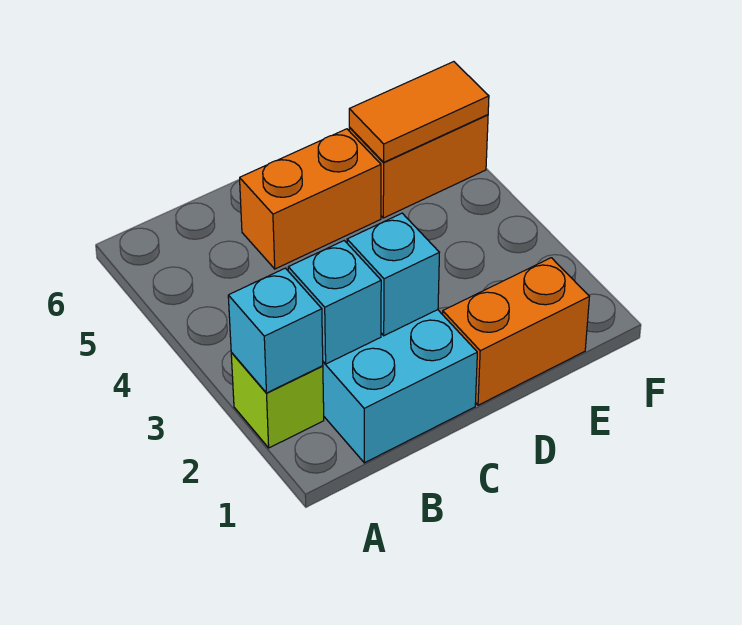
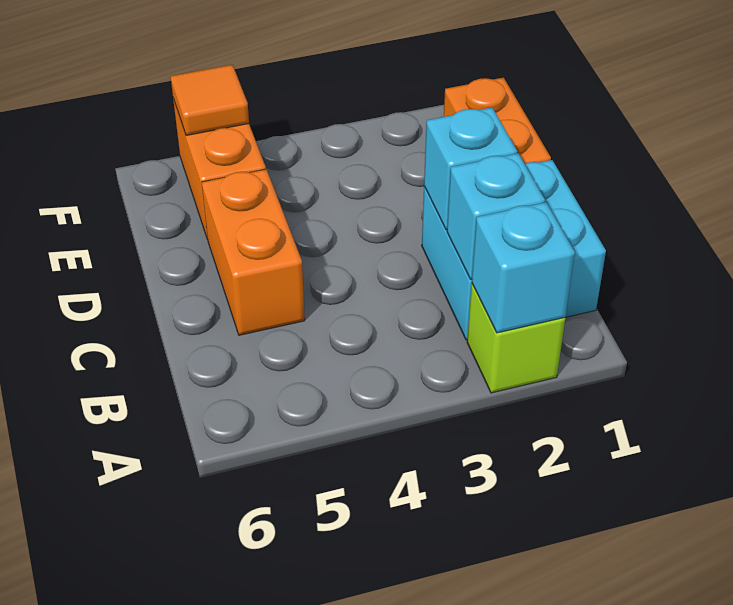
orange 1x2 tile [349,62,489,162] -> orange 1x1 tile [170,65,249,136]

